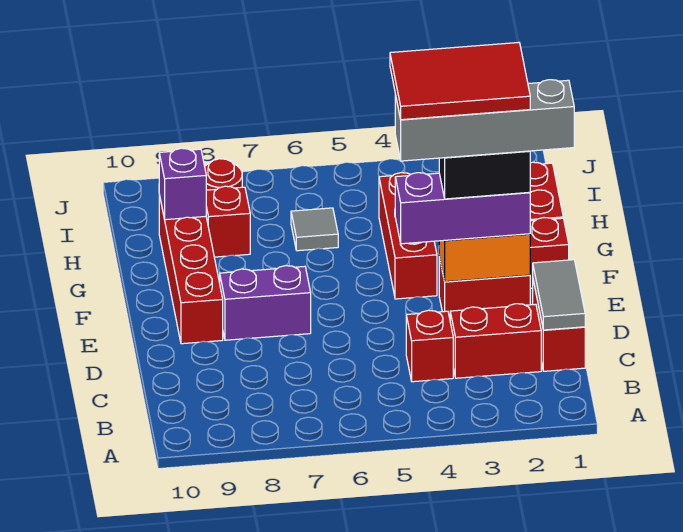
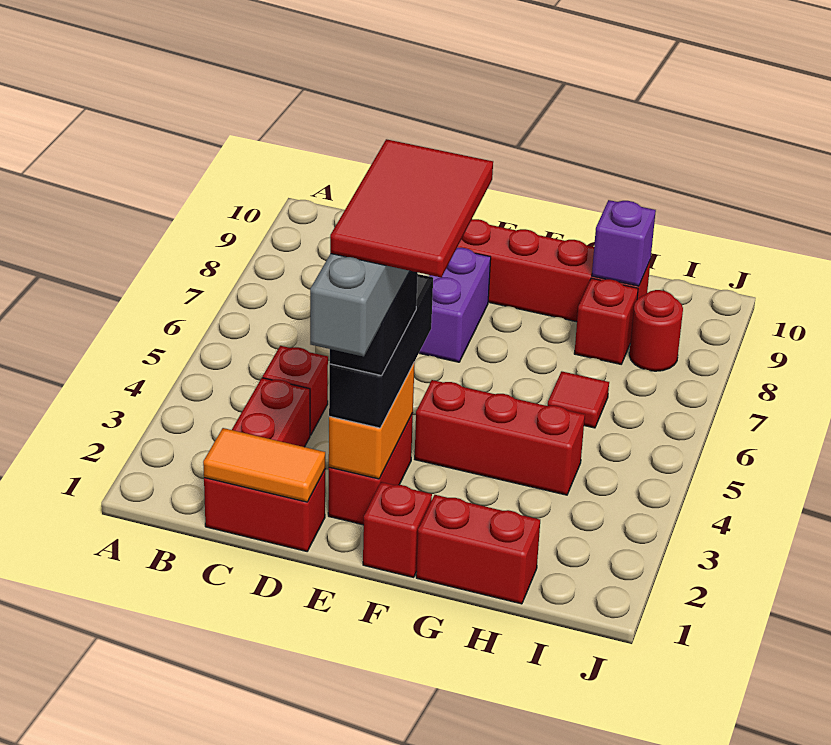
grey 1x2 tile [533,260,585,330] -> orange 1x2 tile [203,428,325,502]
purple 1x3 brick [395,173,530,244] -> black 1x3 brick [329,274,433,428]
grey 1x1 tile [291,208,338,251] -> red 1x1 tile [548,371,609,428]

